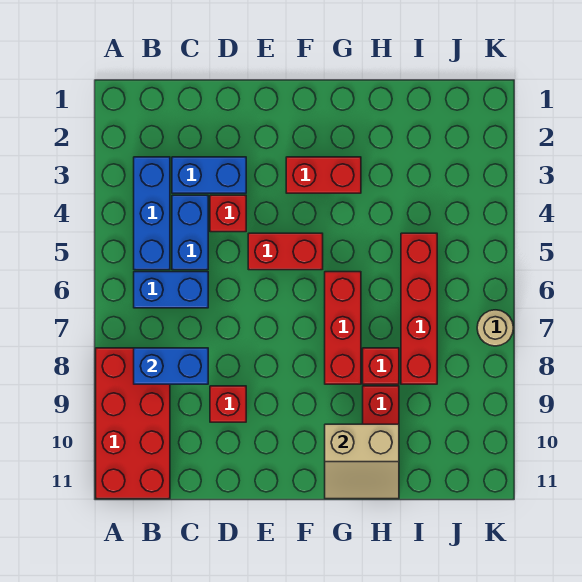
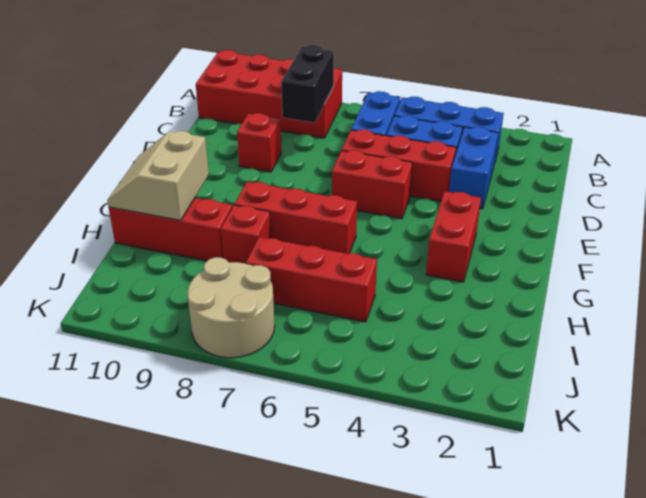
blue 1x2 brick [134,348,208,384] -> black 1x2 brick [281,45,334,123]
red 1x1 brick [210,195,246,232] -> red 1x3 brick [342,130,456,201]
red 1x2 brick [248,233,323,270] -> red 1x2 brick turned to [332,150,412,219]
red 1x4 brick [401,233,437,384] -> red 1x3 brick [246,237,377,322]
tan 1x1 round brick [477,310,513,346] -> tan 2x2 round brick [188,257,275,358]

